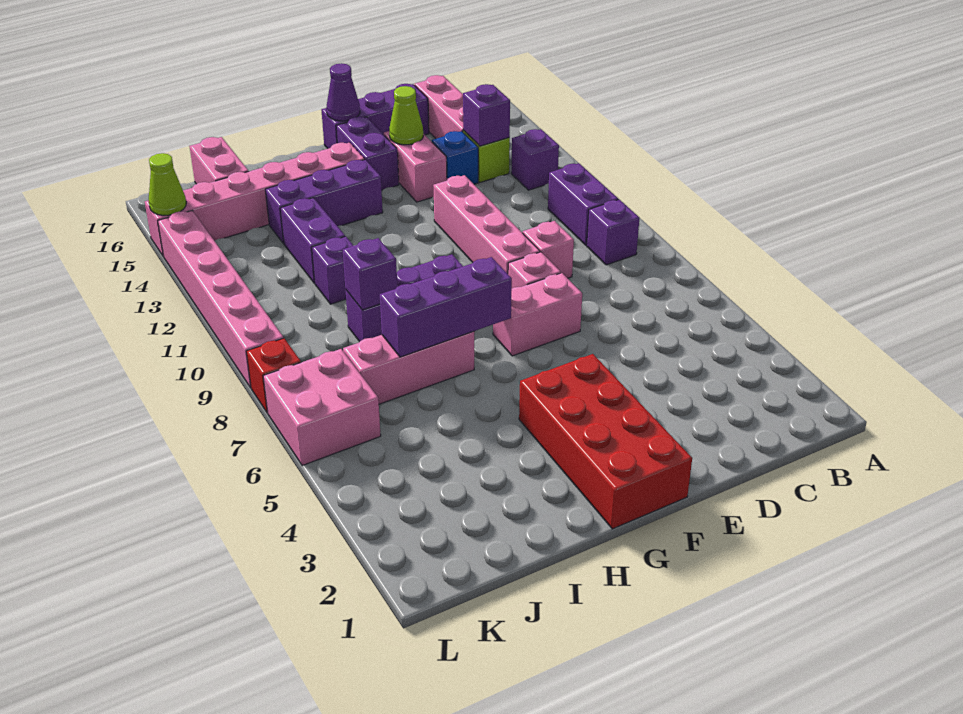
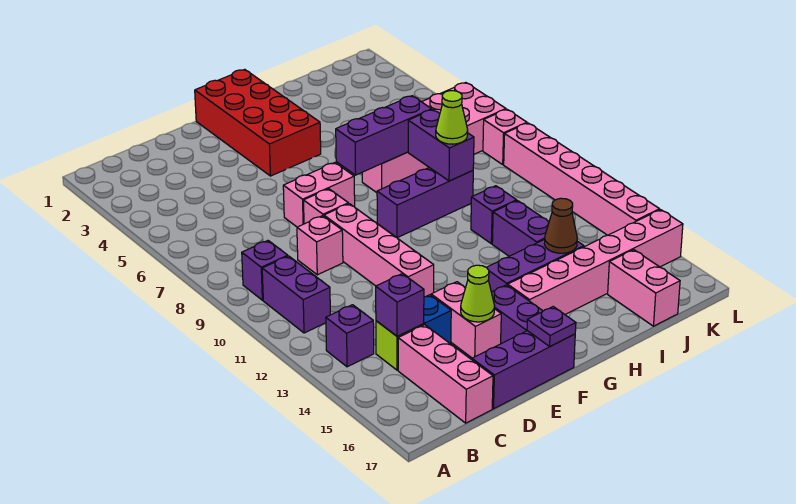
purple 1x1 cone [326,63,360,121] -> purple 1x1 plate [527,307,576,346]
purple 1x1 brick [343,238,397,310] -> purple 1x2 brick [408,110,474,181]
none -> brown 1x1 cone [544,198,577,253]
red 1x1 brick [246,338,301,413] -> pink 1x1 brick [483,109,527,164]
lime 1x1 cone [148,153,186,215] -> lime 1x1 cone moved to [436,91,468,144]

